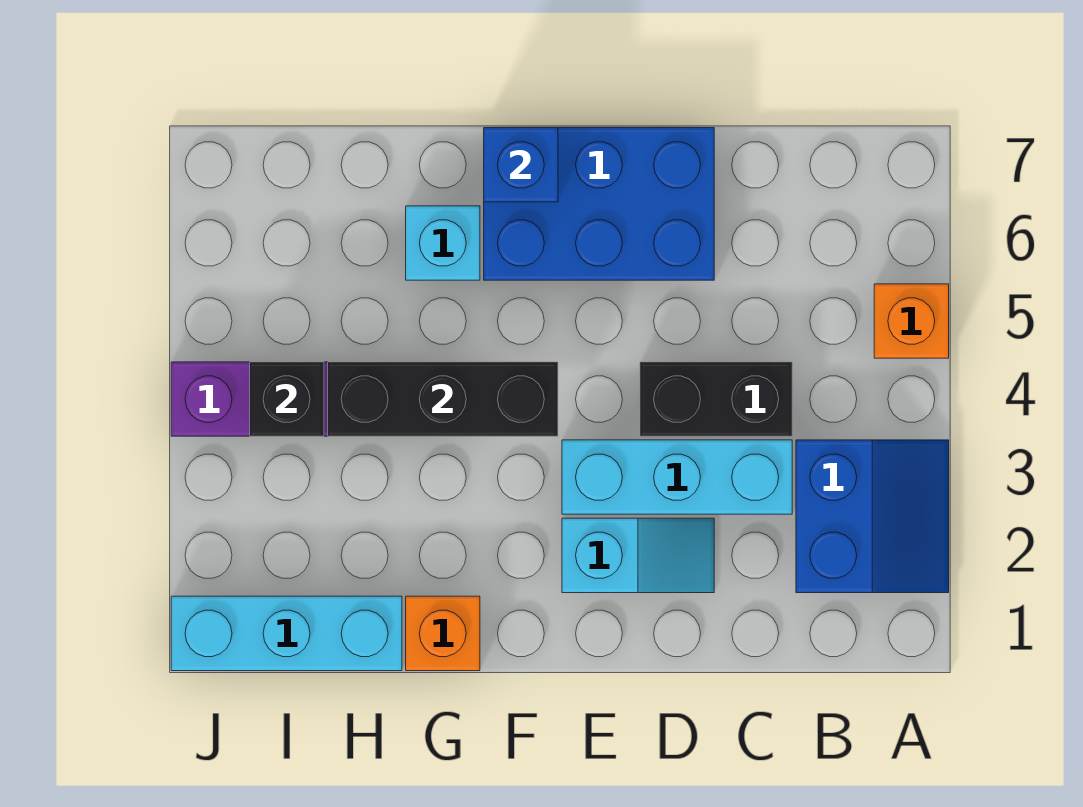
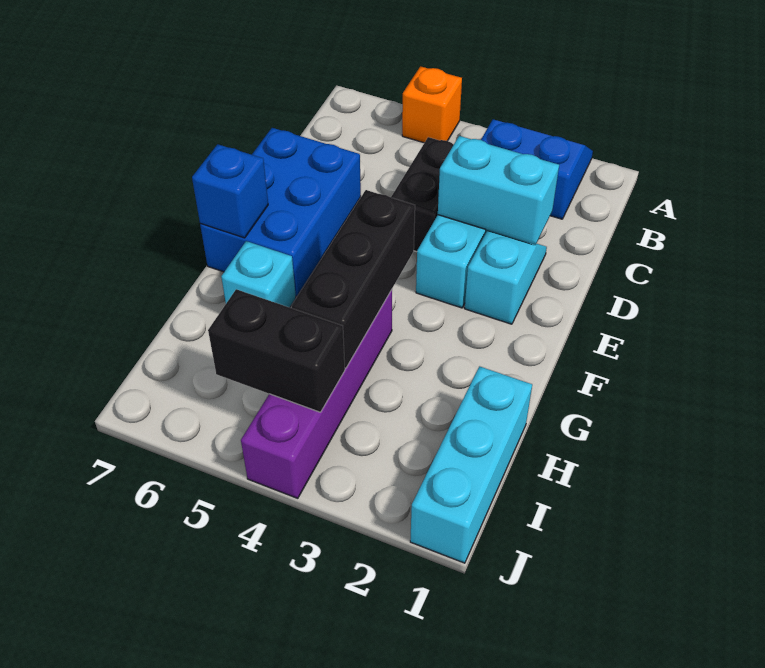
none -> cyan 1x2 brick [438,136,559,245]
orange 1x1 brick [406,596,480,671] -> none
black 1x1 brick [250,362,324,436] -> black 1x2 brick [208,289,345,412]

